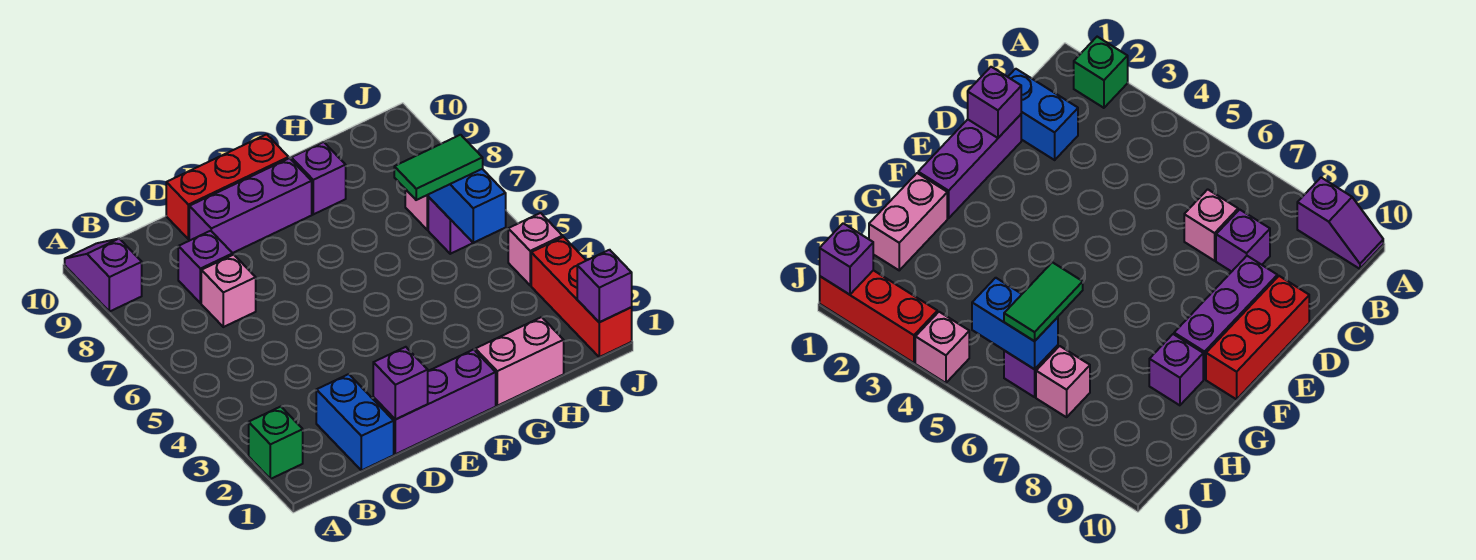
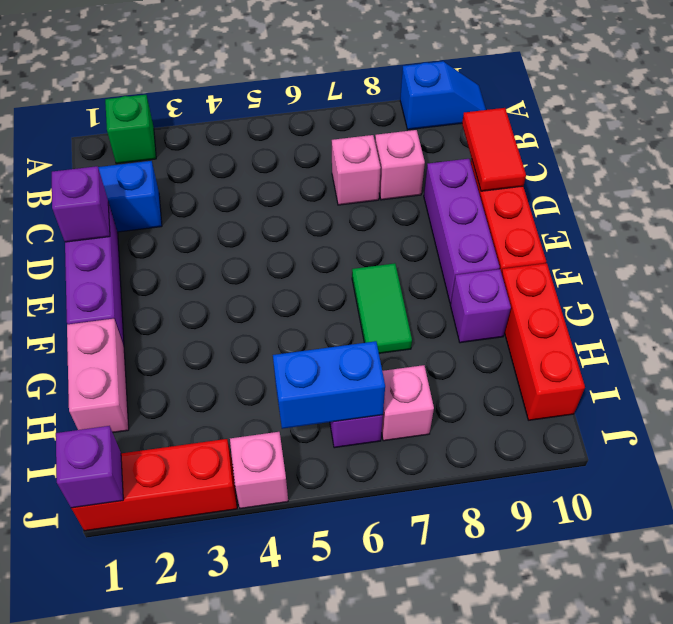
purple 1x2 slope [65,239,142,312] -> blue 1x2 slope [400,61,486,130]
purple 1x1 brick [178,231,233,303] -> pink 1x1 brick [375,130,425,200]
none -> red 1x2 tile [462,108,526,191]
none -> red 1x3 brick [502,263,585,420]
green 1x2 tile [394,135,483,200] -> green 1x2 tile moved to [352,263,412,353]

